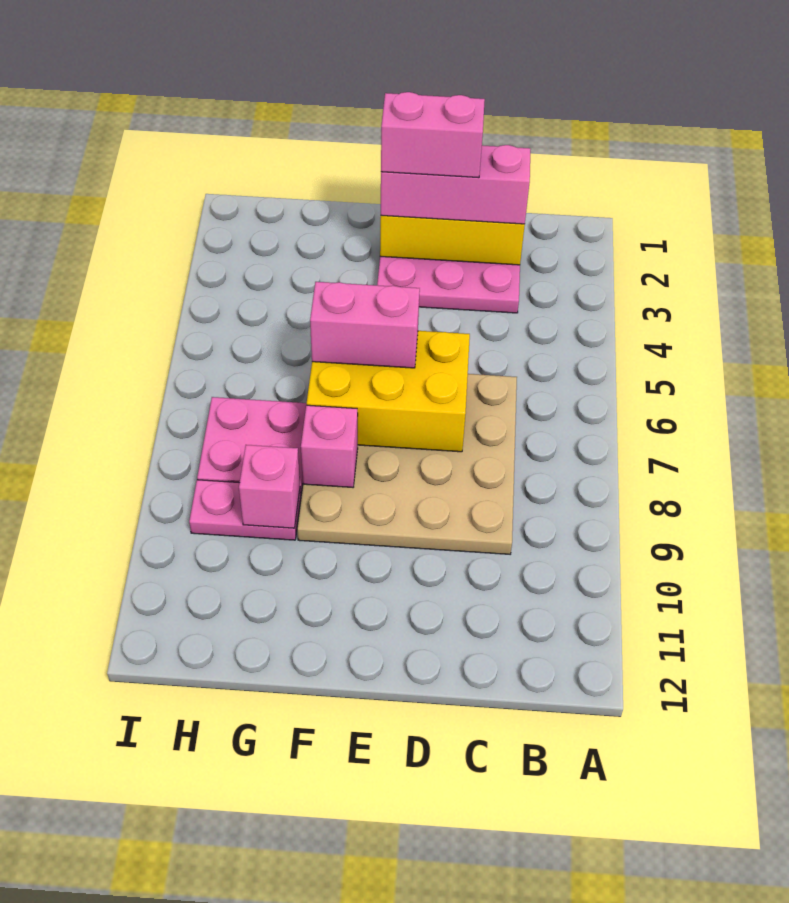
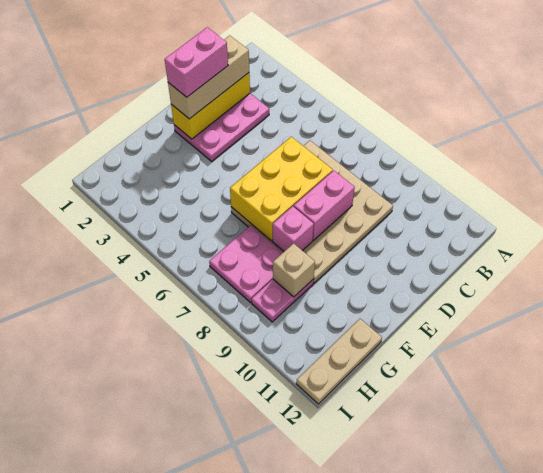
pink 1x3 brick [381,145,531,224] -> tan 1x3 brick [168,36,249,119]
pink 1x2 brick [310,282,420,368] -> pink 1x2 brick moved to [294,171,355,240]
pink 1x1 brick [239,445,300,528] -> tan 1x1 brick [273,243,315,297]
none -> tan 1x3 plate [296,319,382,404]

